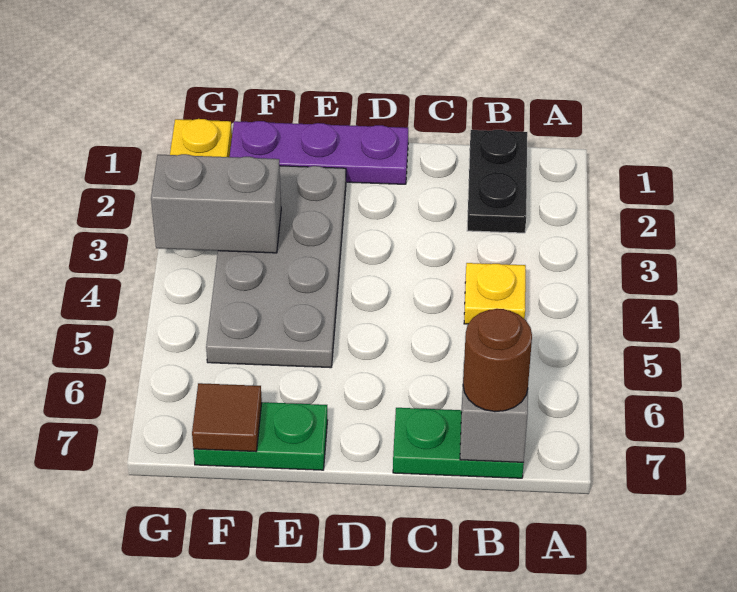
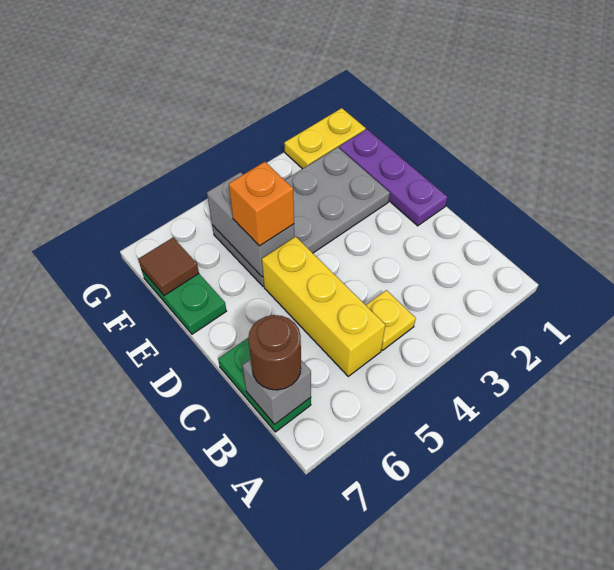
black 1x2 plate [467,130,527,233] -> none
none -> yellow 1x3 brick [262,237,385,376]
none -> orange 1x1 brick [229,162,294,246]
grey 1x2 brick [151,154,281,253] -> grey 1x2 brick moved to [207,172,294,277]

